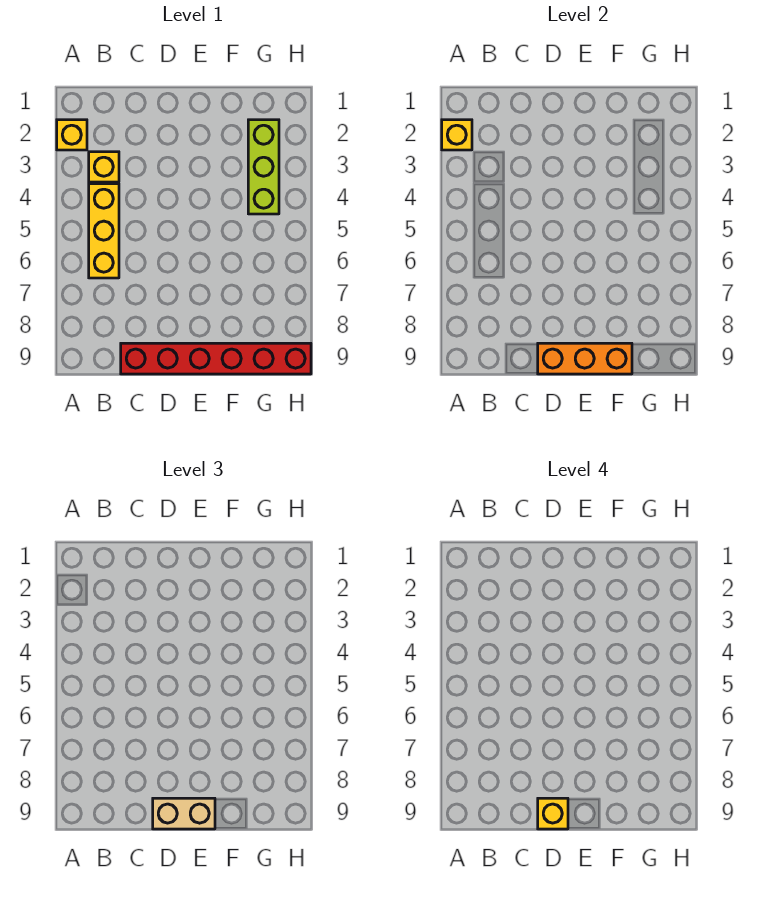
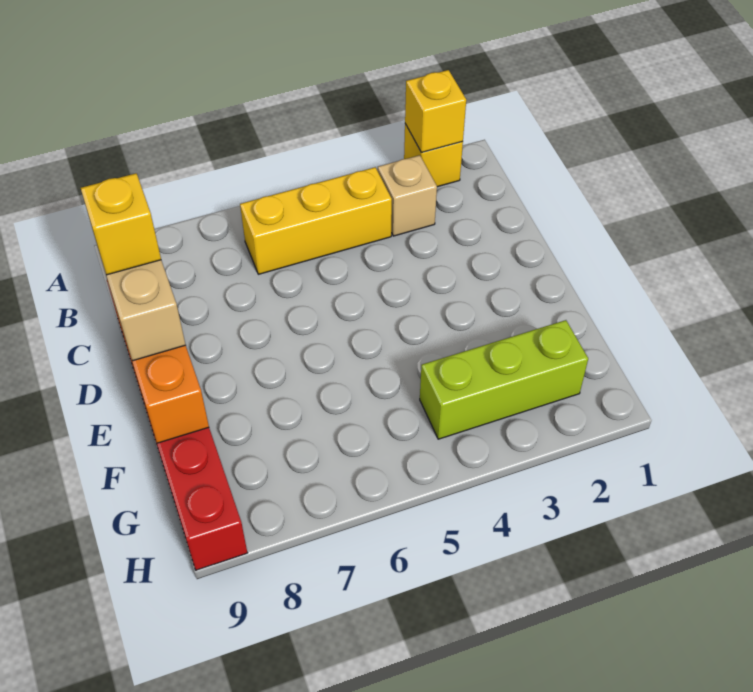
yellow 1x1 brick [89,152,119,182] -> tan 1x1 brick [378,155,437,236]

